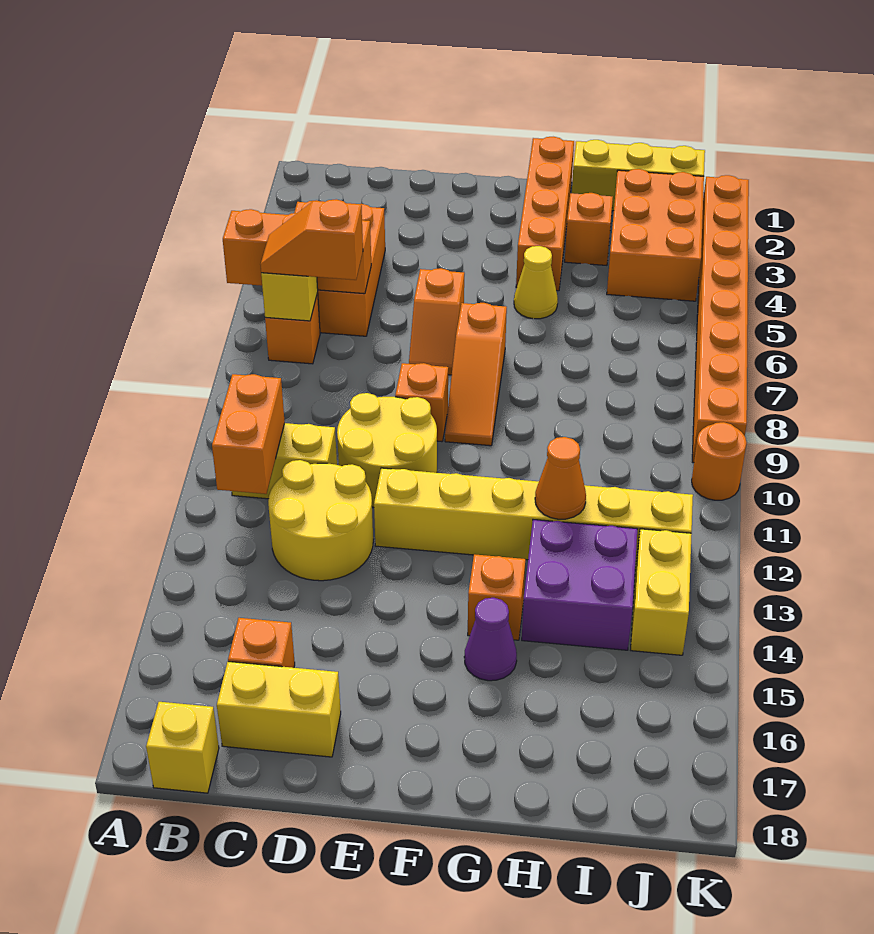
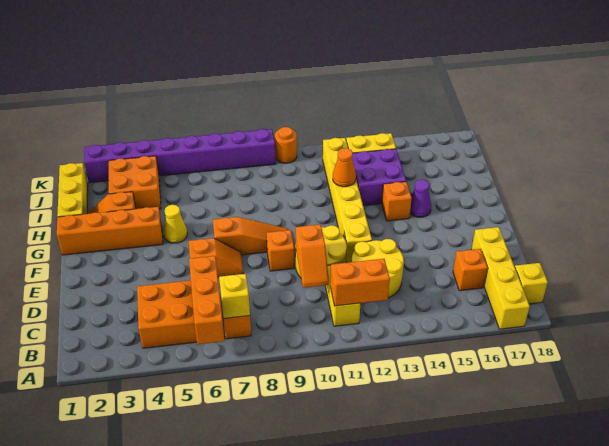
orange 1x2 slope [260,199,363,280] -> orange 1x2 slope moved to [296,224,329,288]
yellow 1x2 brick [217,662,341,757] -> yellow 1x4 brick [471,227,530,329]
orange 2x3 brick [607,169,704,301] -> orange 2x2 brick [109,156,161,209]
orange 1x8 brick [692,175,749,463] -> purple 1x8 brick [84,129,276,183]

